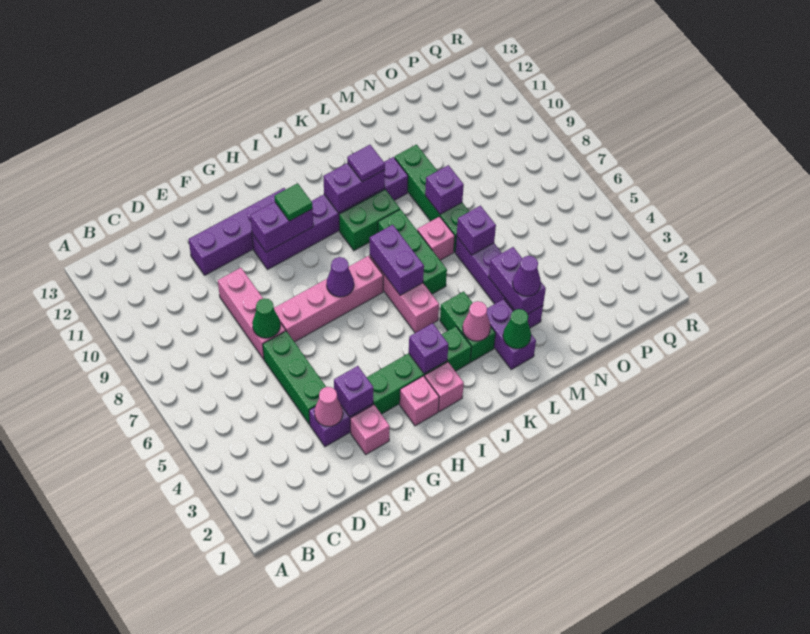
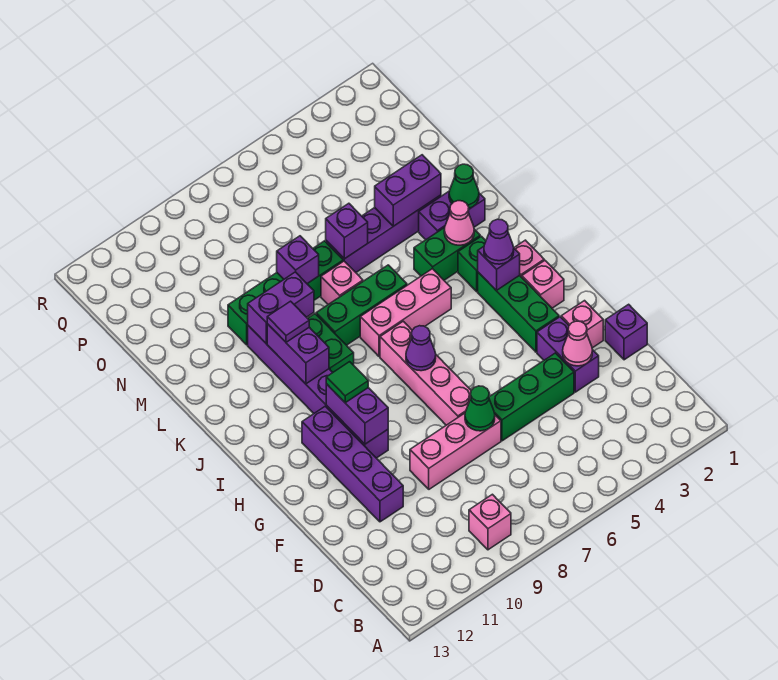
none -> pink 1x1 brick [469,494,511,550]
purple 1x1 brick [334,366,373,417] -> purple 1x1 brick moved to [605,304,647,360]
purple 1x2 brick [370,225,424,295] -> purple 1x2 brick moved to [248,272,314,344]
purple 1x1 cone [513,256,541,296] -> purple 1x1 cone moved to [484,219,514,264]

